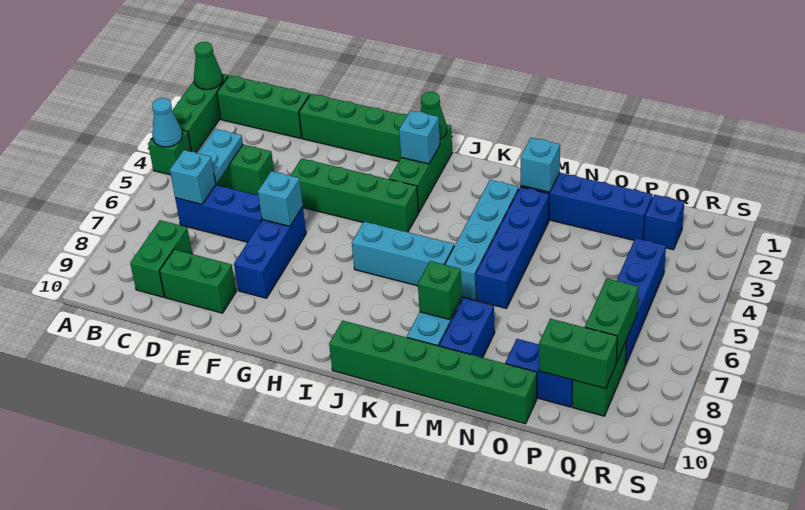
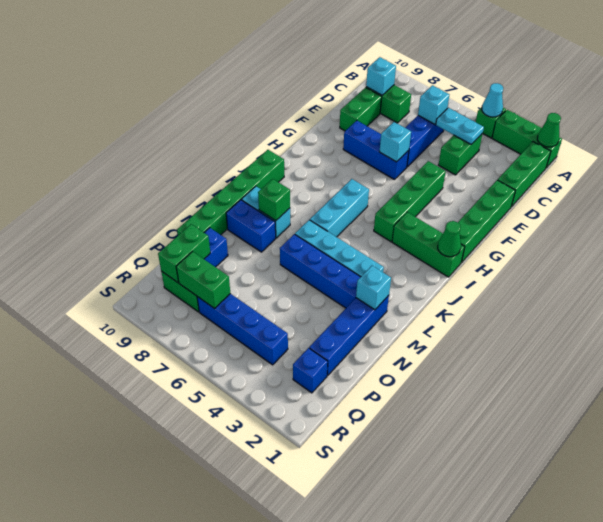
cyan 1x1 brick [399,110,440,164] -> cyan 1x1 brick moved to [366,57,396,95]

